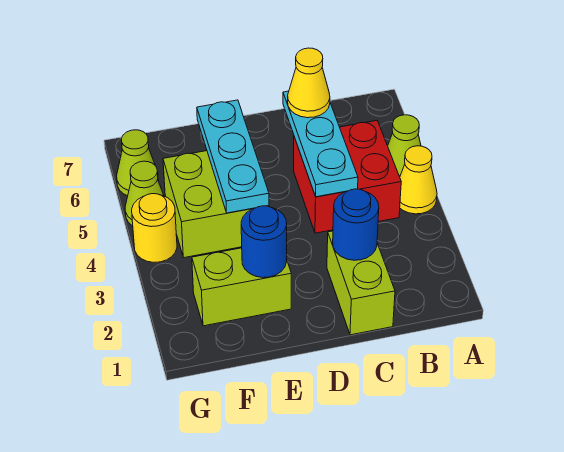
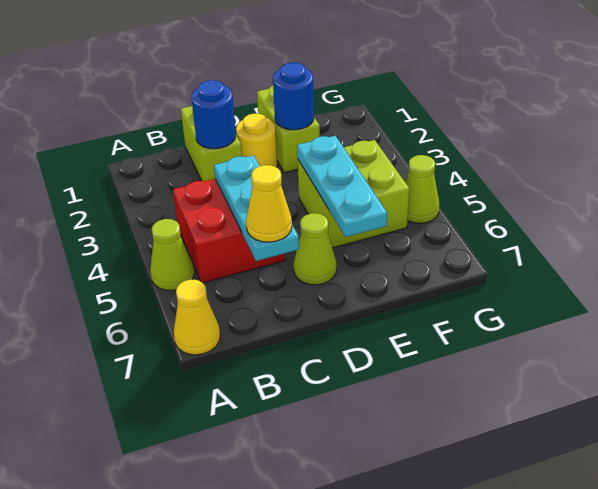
yellow 1x1 cone [400,146,437,214] -> yellow 1x1 cone moved to [174,280,220,355]
lime 1x2 brick [192,248,291,326] -> lime 1x2 brick turned to [257,86,320,173]
yellow 1x1 round brick [132,194,177,262] -> yellow 1x1 round brick moved to [236,114,277,167]
lime 1x1 cone [117,130,159,196] -> lime 1x1 cone moved to [293,213,336,285]

